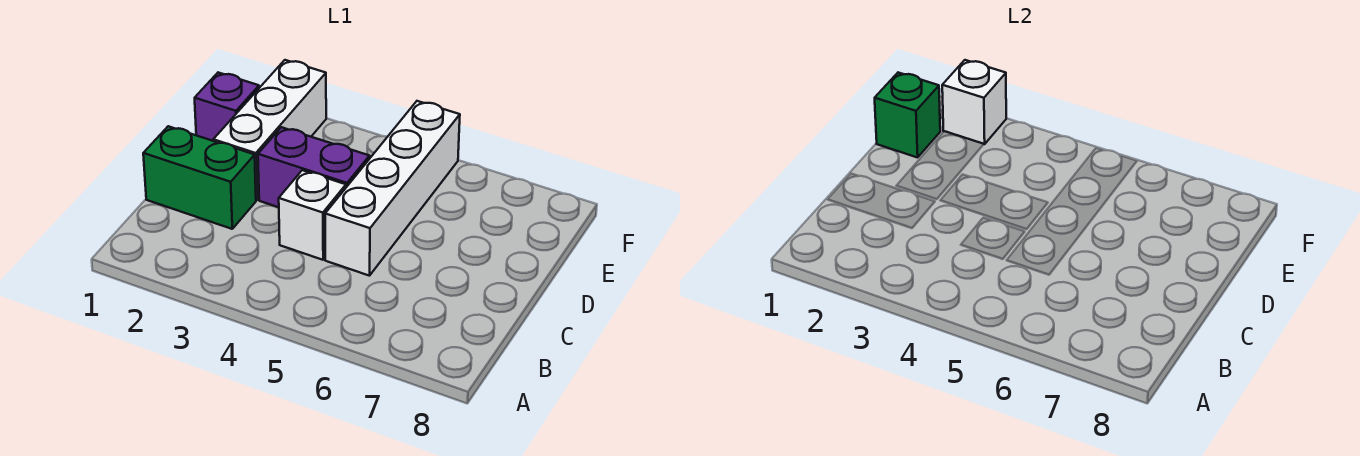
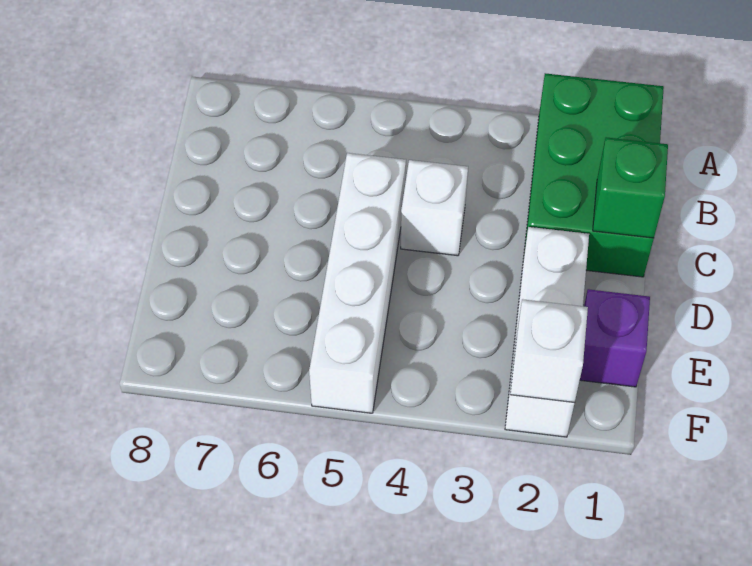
green 1x2 brick [143,126,256,229] -> green 2x3 brick [524,73,664,277]
purple 1x2 brick [258,127,369,207] -> none
green 1x1 brick [875,73,940,158] -> green 1x1 brick moved to [593,137,668,238]

